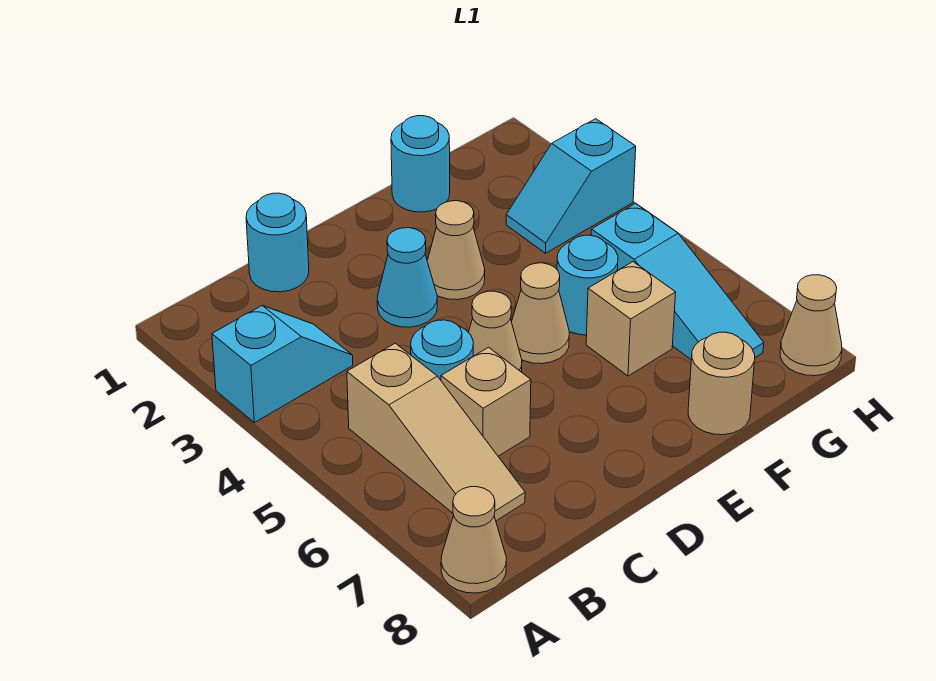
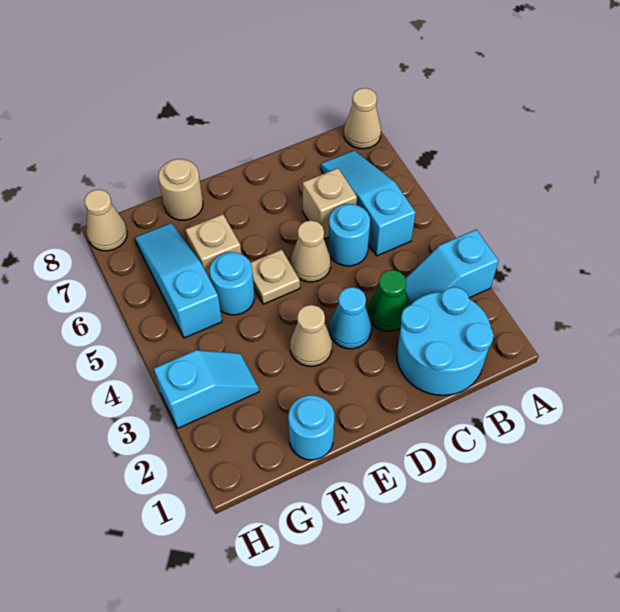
tan 1x3 slope [347,343,525,521] -> cyan 1x3 slope [321,151,416,256]
cyan 1x1 round brick [246,193,309,292] -> cyan 2x2 round brick [397,287,494,395]
none -> green 1x1 cone [368,270,409,331]
tan 1x1 cone [512,263,569,364] -> tan 1x1 plate [251,249,300,304]

